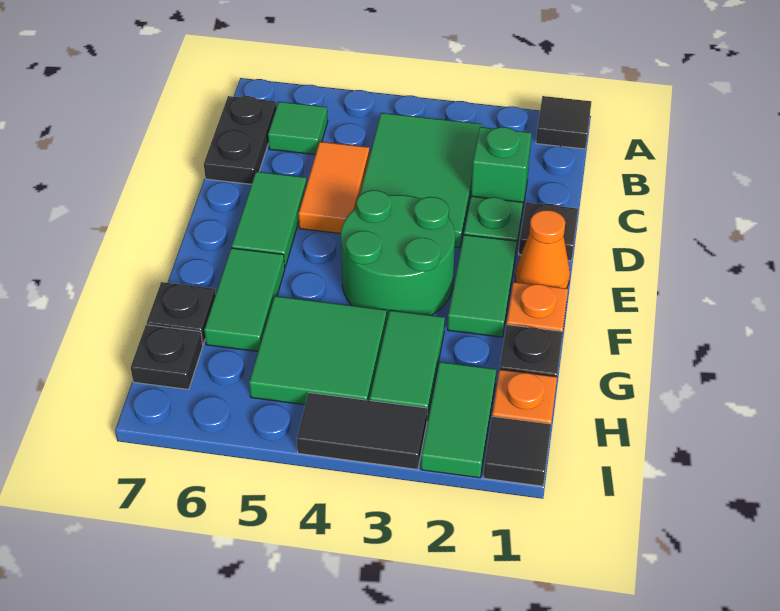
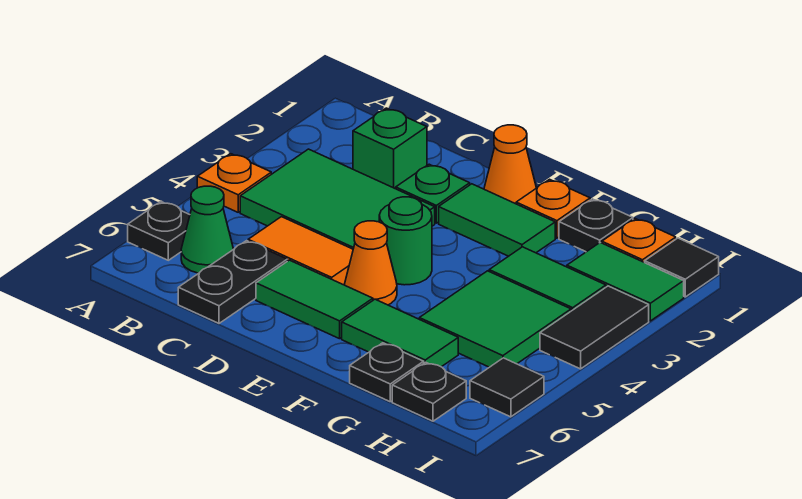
black 1x1 tile [536,96,591,149] -> black 1x1 tile moved to [470,358,544,417]
none -> orange 1x1 plate [197,154,271,212]
green 1x1 tile [268,102,328,155] -> green 1x1 cone [181,186,233,273]
black 1x2 plate [204,96,277,184] -> black 1x2 plate turned to [178,241,287,323]
black 1x1 plate [519,203,578,261] -> black 1x1 plate moved to [128,202,190,260]
green 2x2 round brick [341,190,455,319] -> green 1x1 round brick [379,197,432,285]
none -> orange 1x1 cone [345,221,397,305]

